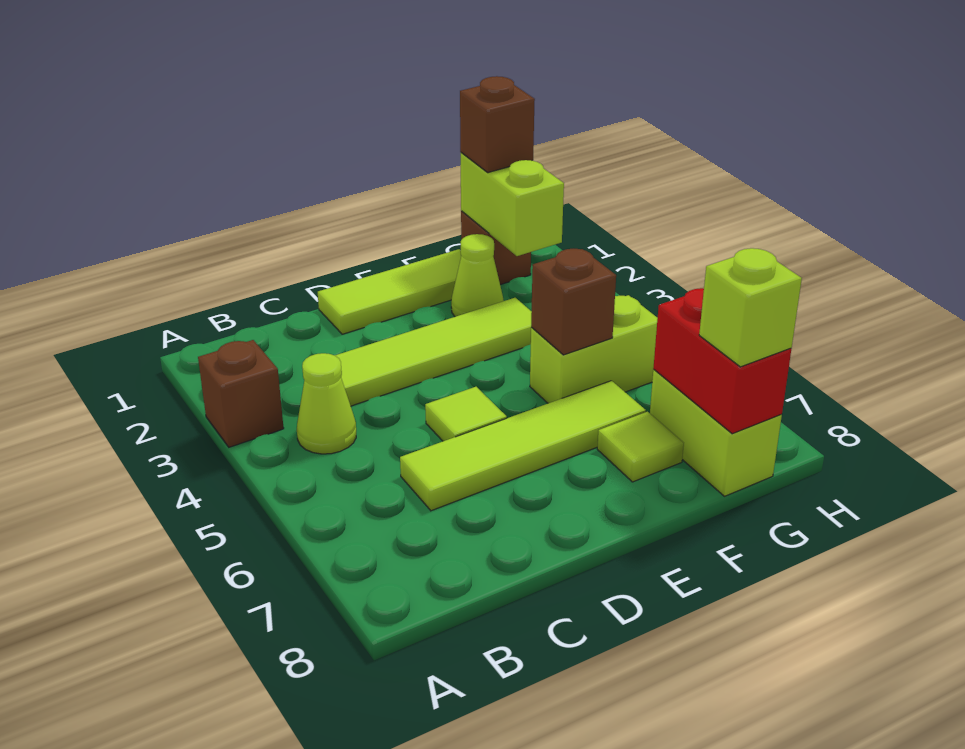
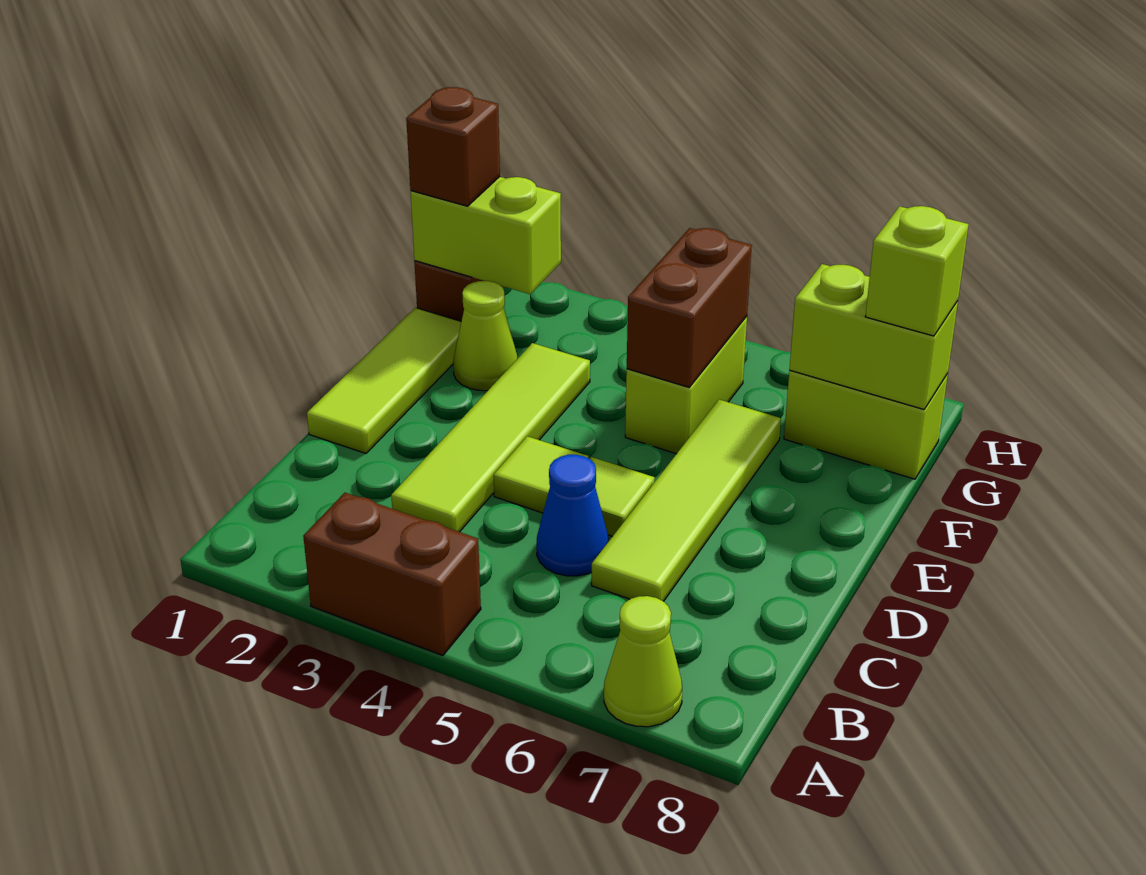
brown 1x1 brick [198,340,284,447] -> brown 1x2 brick [303,493,481,655]
lime 1x1 cone [297,353,356,454] -> lime 1x1 cone moved to [604,596,682,727]
none -> blue 1x1 cone [537,455,609,576]
brown 1x1 brick [531,249,616,355] -> brown 1x2 brick [627,228,752,387]
lime 1x1 tile [597,412,684,482] -> lime 1x1 tile moved to [494,436,588,513]
red 1x2 brick [653,288,791,434] -> lime 1x2 brick [789,264,958,409]

